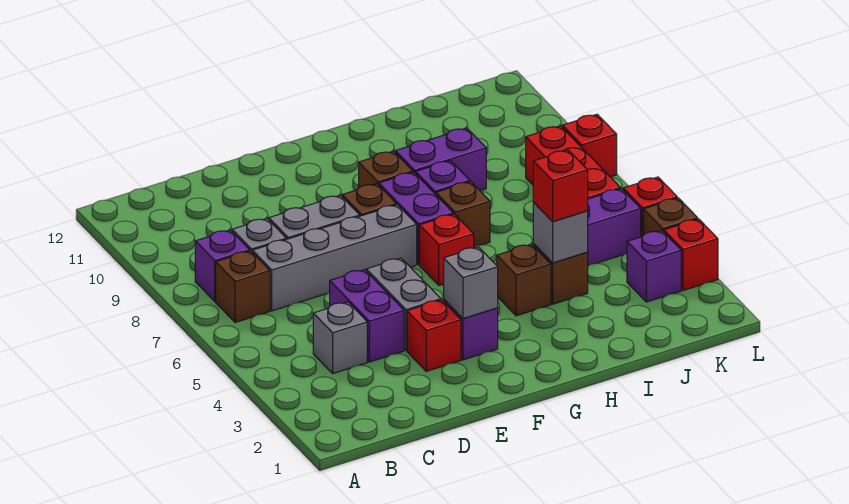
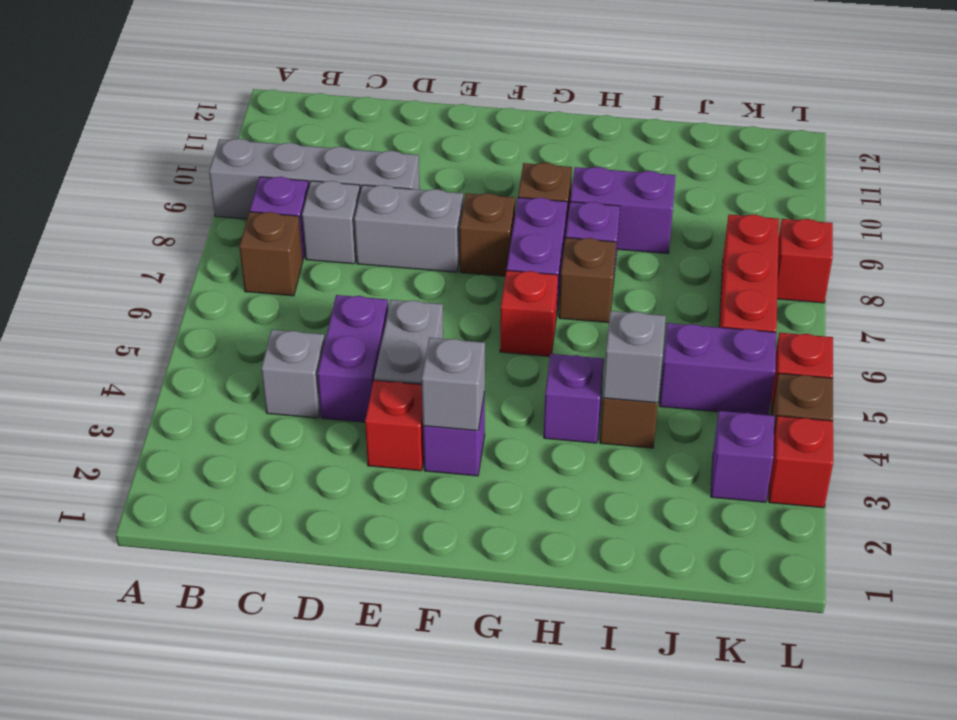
grey 1x4 brick [252,205,417,311] -> grey 1x4 brick moved to [209,139,420,219]
brown 1x1 brick [497,244,551,316] -> purple 1x1 brick [544,354,604,443]
red 1x1 brick [533,150,588,222] -> none

